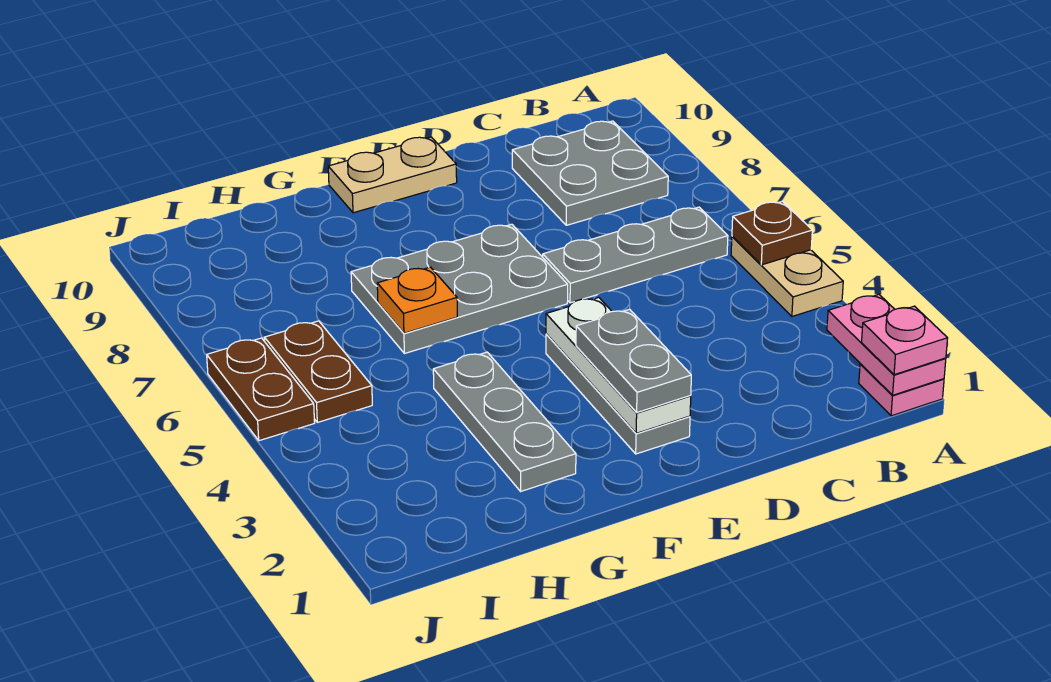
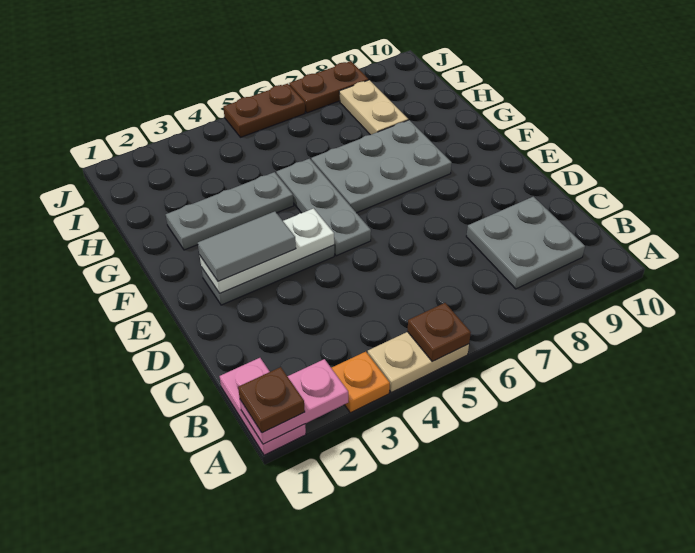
pink 1x1 plate [859,364,944,416] -> pink 1x2 plate [220,358,306,455]
pink 1x1 plate [862,306,948,375] -> brown 1x1 plate [238,367,305,433]
grey 1x3 plate [543,207,728,303] -> grey 1x3 plate moved to [276,159,371,256]
grey 1x2 plate [576,309,691,412] -> grey 1x2 tile [198,211,296,281]
grey 2x3 plate [351,224,568,354] -> grey 2x3 plate turned to [311,120,452,213]
tan 1x2 plate [328,137,457,213] -> tan 1x2 plate moved to [339,80,408,135]
orange 1x1 plate [377,267,457,333] -> orange 1x1 plate moved to [332,352,390,413]
brown 1x2 plate [264,321,372,422] -> brown 1x2 plate moved to [289,61,369,113]

